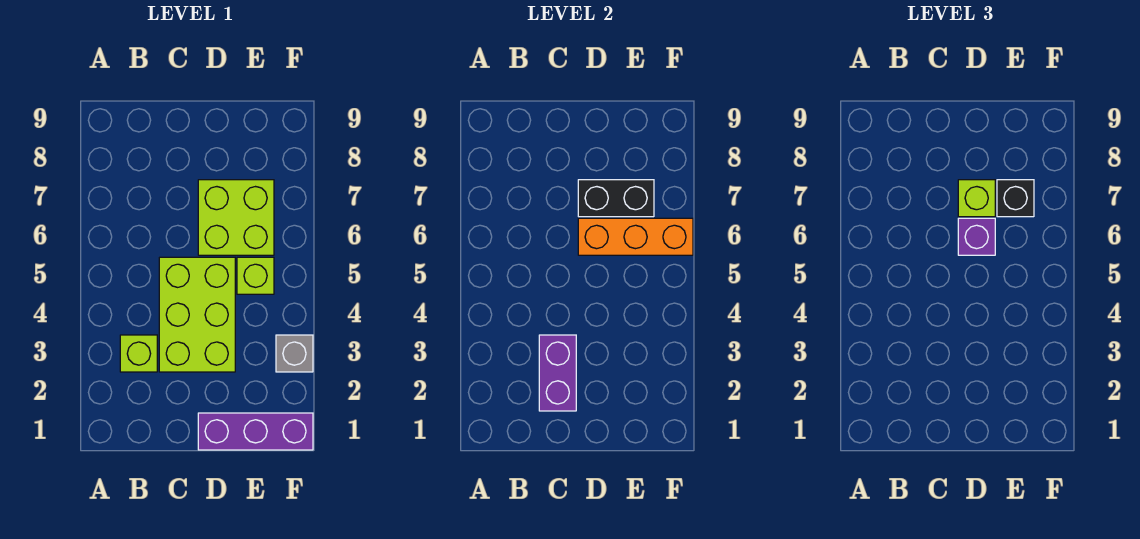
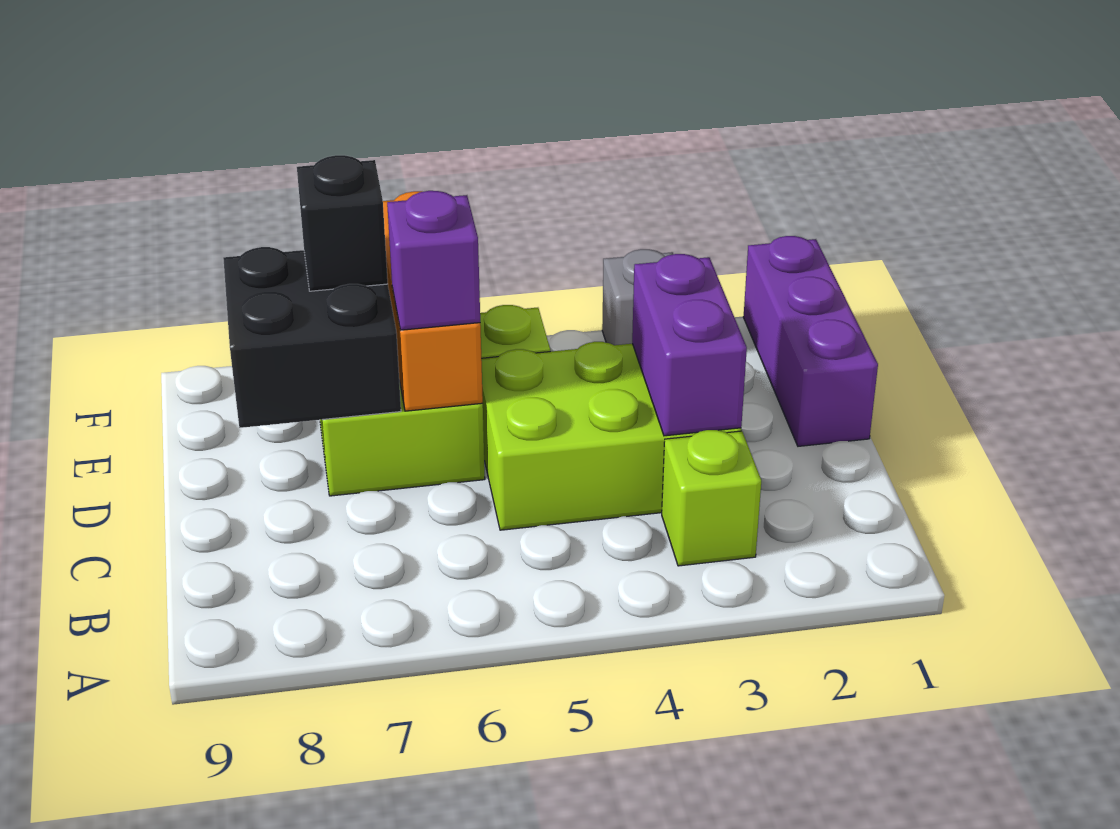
purple 1x2 brick [539,335,576,411] -> purple 1x2 brick turned to [632,254,747,436]
black 1x2 brick [578,180,654,217] -> black 2x2 brick [223,247,401,428]
lime 1x1 brick [958,180,995,217] -> none

